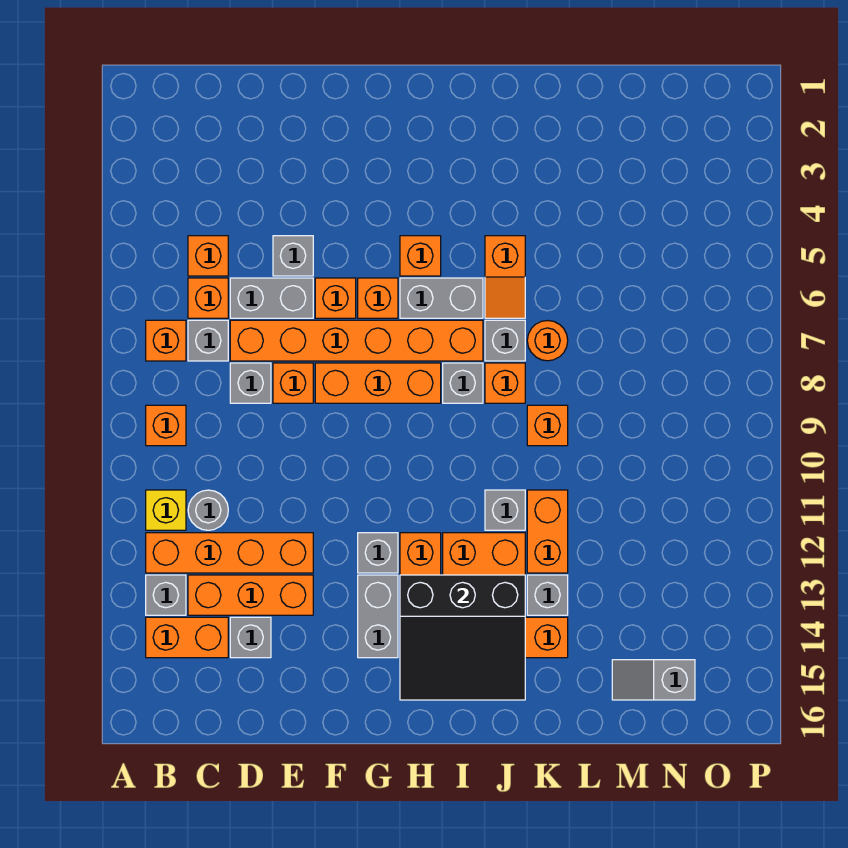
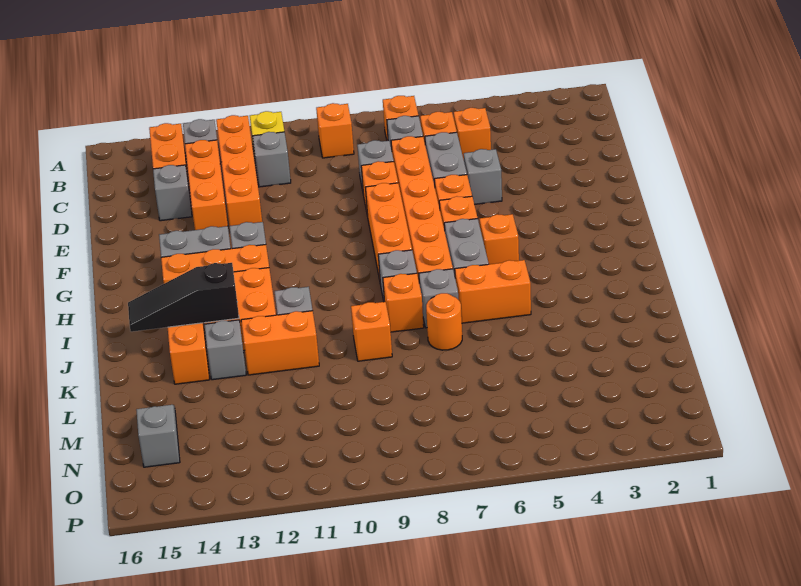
grey 1x1 round brick [188,490,228,530] -> grey 1x1 brick [253,132,291,187]
black 3x3 slope [400,575,525,700] -> black 1x3 slope [128,263,239,332]
orange 1x2 slope [485,236,525,318] -> orange 1x2 brick [455,260,531,323]

